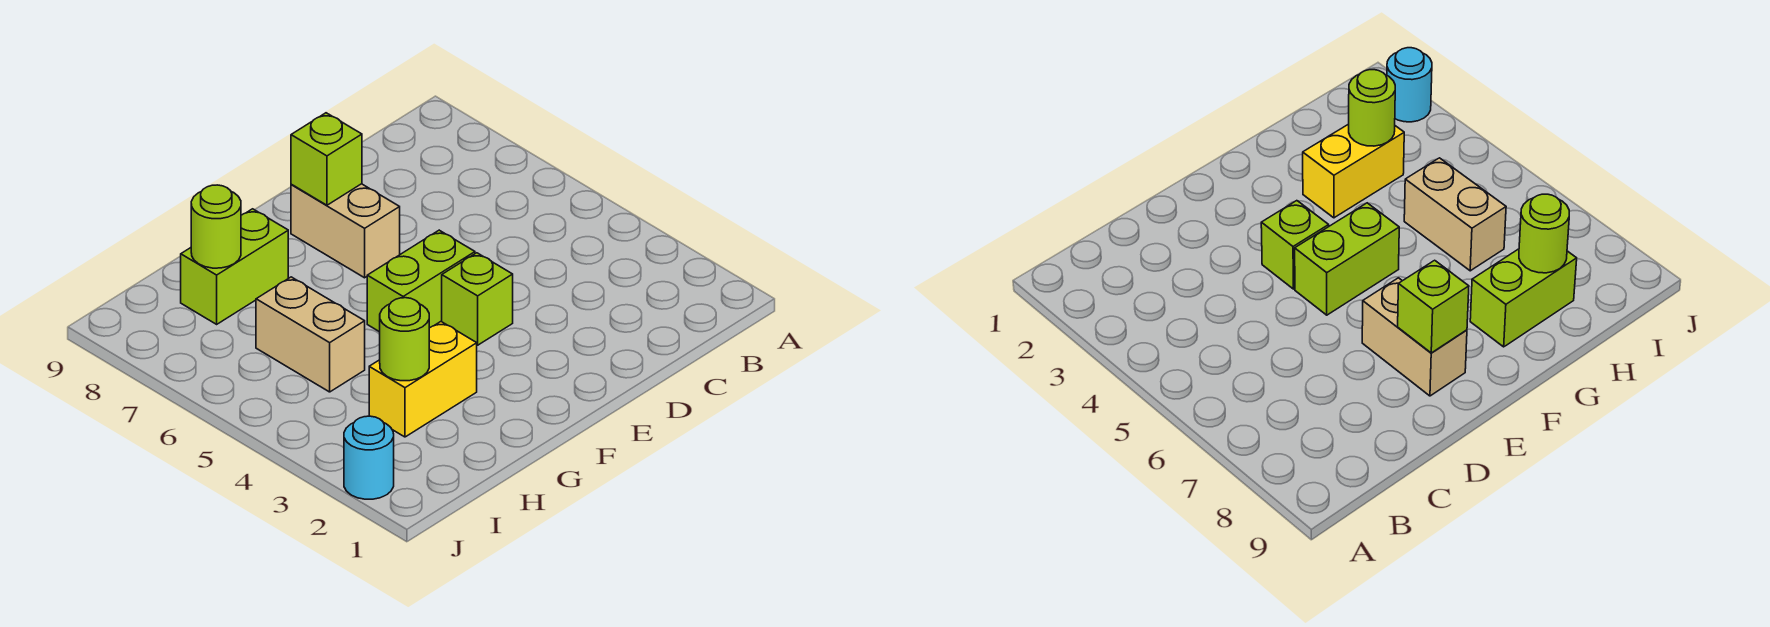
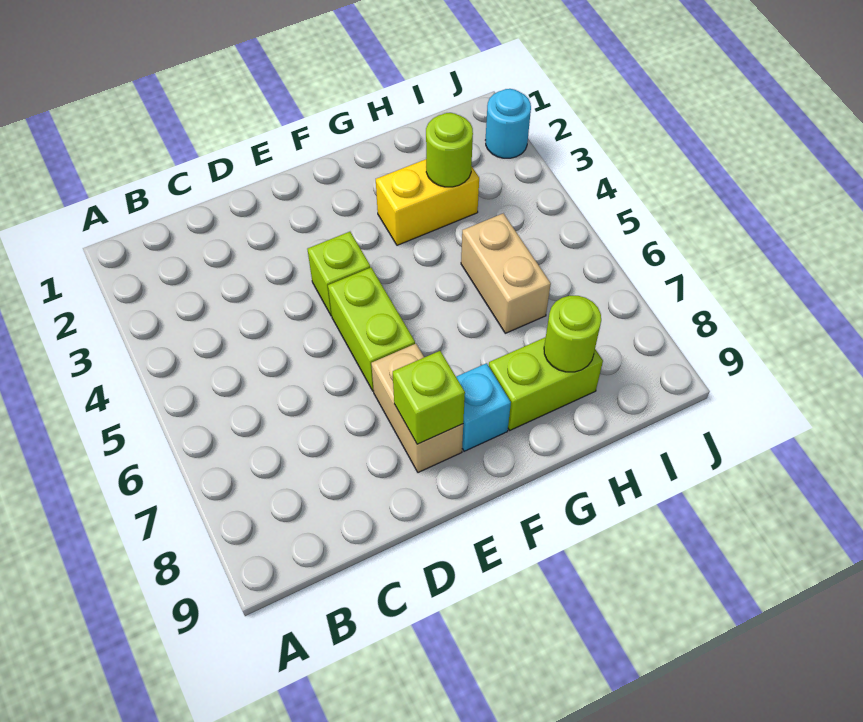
lime 1x2 brick [367,230,475,332] -> lime 1x2 brick turned to [328,267,415,391]
none -> cyan 1x1 brick [456,363,511,451]

